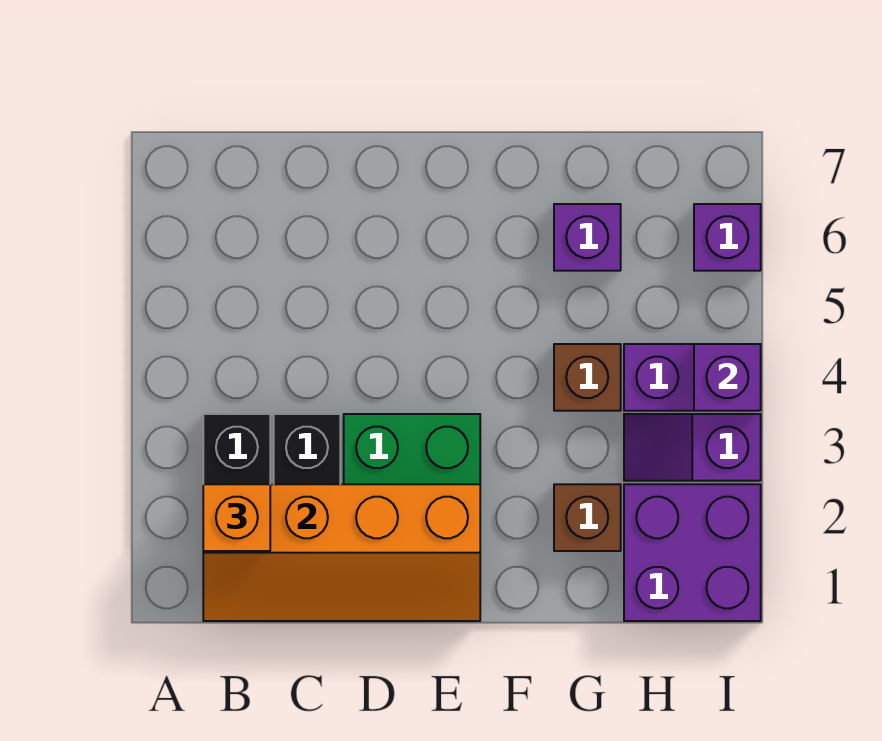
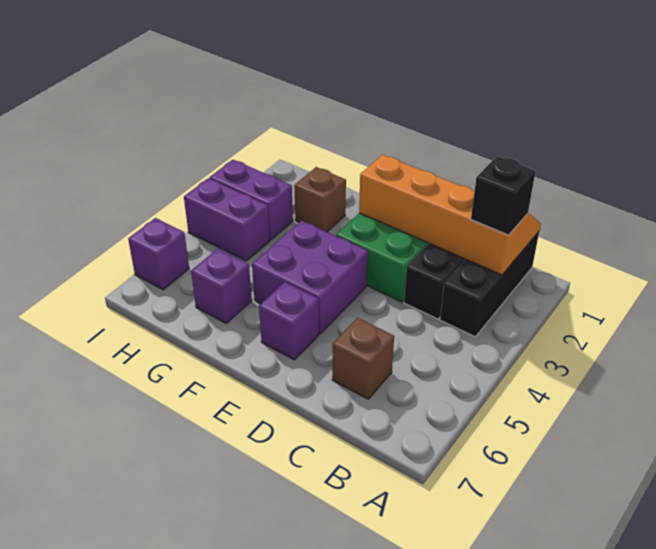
orange 1x1 brick [203,484,270,551] -> black 1x1 brick [471,156,536,235]
brown 1x1 brick [554,344,621,411] -> brown 1x1 brick moved to [332,318,394,399]
purple 2x2 brick [624,484,761,621] -> purple 2x2 brick moved to [252,220,368,334]
purple 1x2 slope [624,414,761,481] -> purple 1x2 brick [210,160,293,240]
purple 1x1 brick [694,344,761,411] -> purple 1x1 brick moved to [259,282,319,360]

